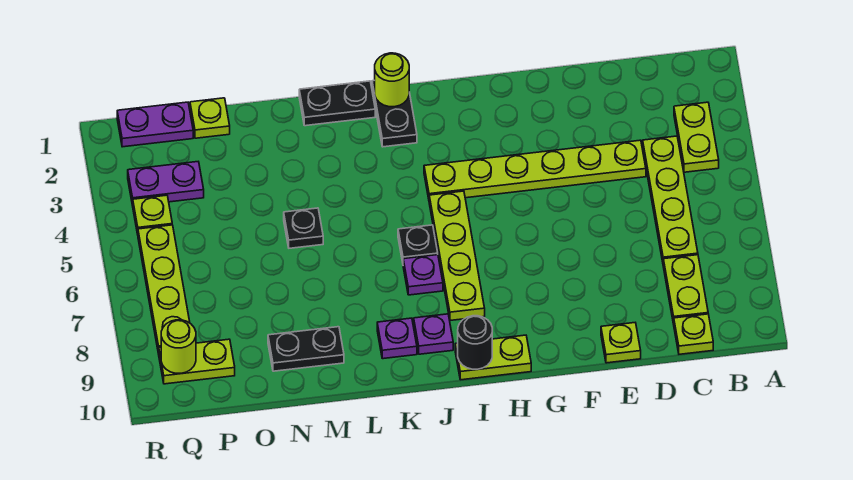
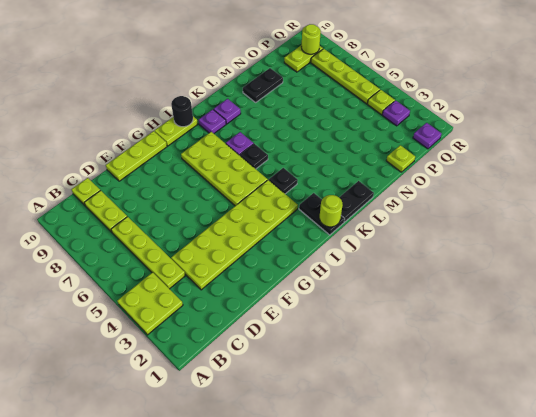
lime 1x2 plate [674,102,719,172] -> lime 2x2 plate [117,272,183,335]
lime 1x6 plate [424,140,646,199] -> lime 2x6 plate [171,180,298,290]
lime 1x1 plate [601,323,641,363] -> lime 1x3 plate [106,131,167,181]
lime 1x4 plate [429,191,485,321] -> lime 2x4 plate [181,132,268,206]
black 1x1 plate [284,208,323,248] -> black 1x1 plate moved to [269,168,298,194]
purple 1x2 plate [117,102,193,147] -> purple 1x1 plate [413,123,442,149]
purple 1x2 plate [128,162,204,206] -> purple 1x1 plate [382,101,410,126]

